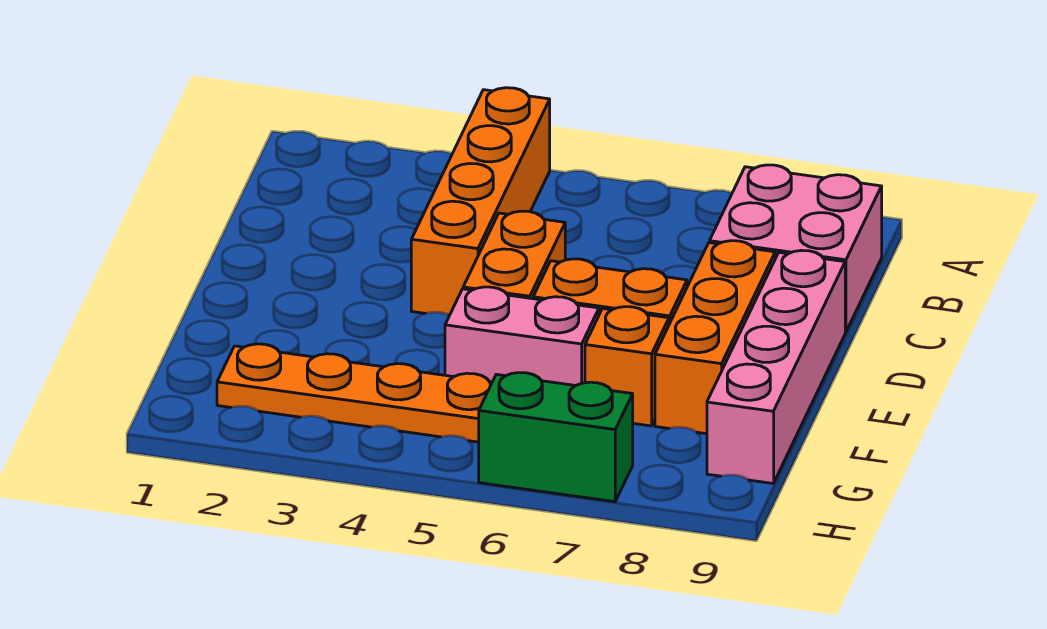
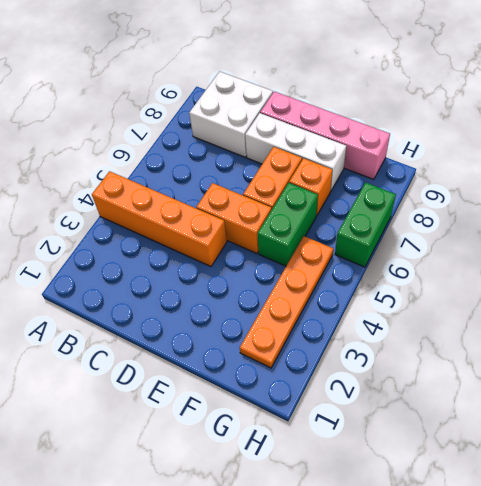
pink 2x2 brick [710,165,882,332] -> white 2x2 brick [189,72,273,157]
orange 1x3 brick [655,241,775,434] -> white 1x3 brick [245,113,346,191]
pink 1x2 brick [445,287,599,386] -> green 1x2 brick [258,183,318,266]

